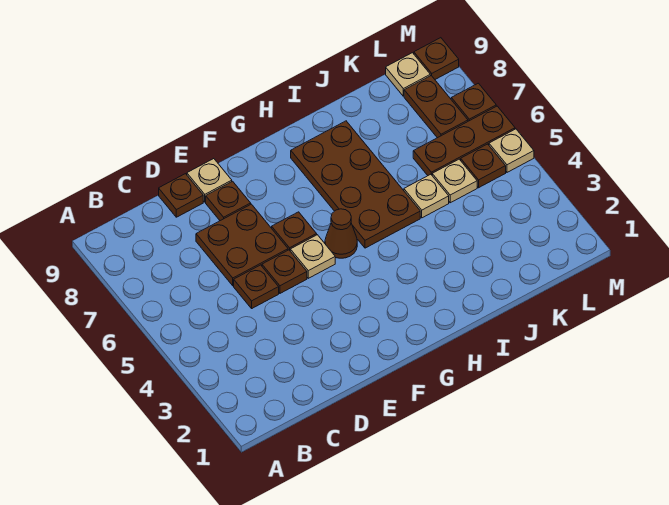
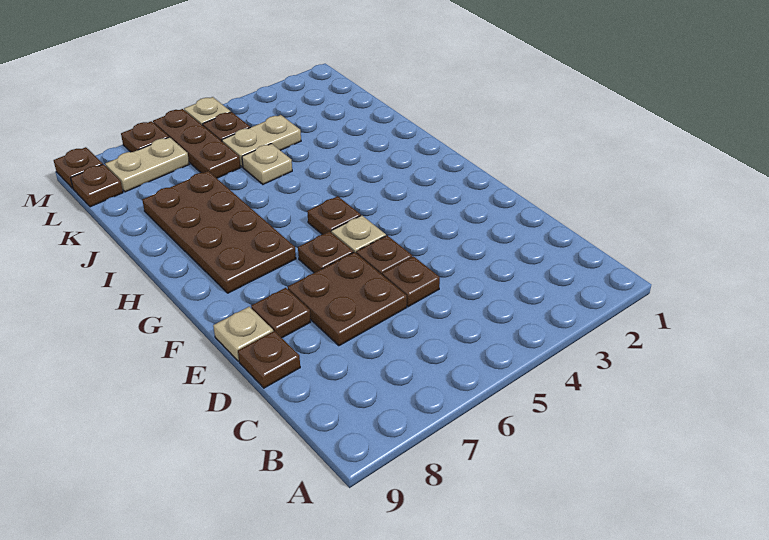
brown 1x1 cone [325,209,357,258] -> brown 1x1 plate [307,196,361,235]
brown 2x4 plate [291,121,420,248] -> brown 2x4 plate turned to [142,171,296,293]
tan 1x1 plate [432,159,477,203] -> tan 1x2 plate [222,115,301,167]
brown 1x2 plate [404,76,468,138] -> tan 1x2 plate [105,137,189,192]
tan 1x1 plate [386,53,430,96] -> brown 1x1 plate [71,164,123,207]

